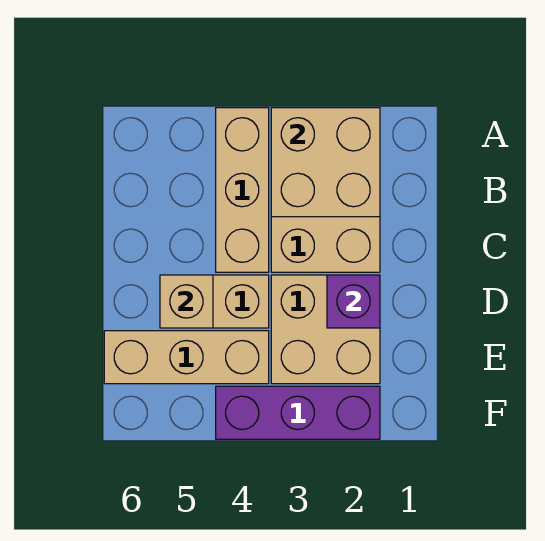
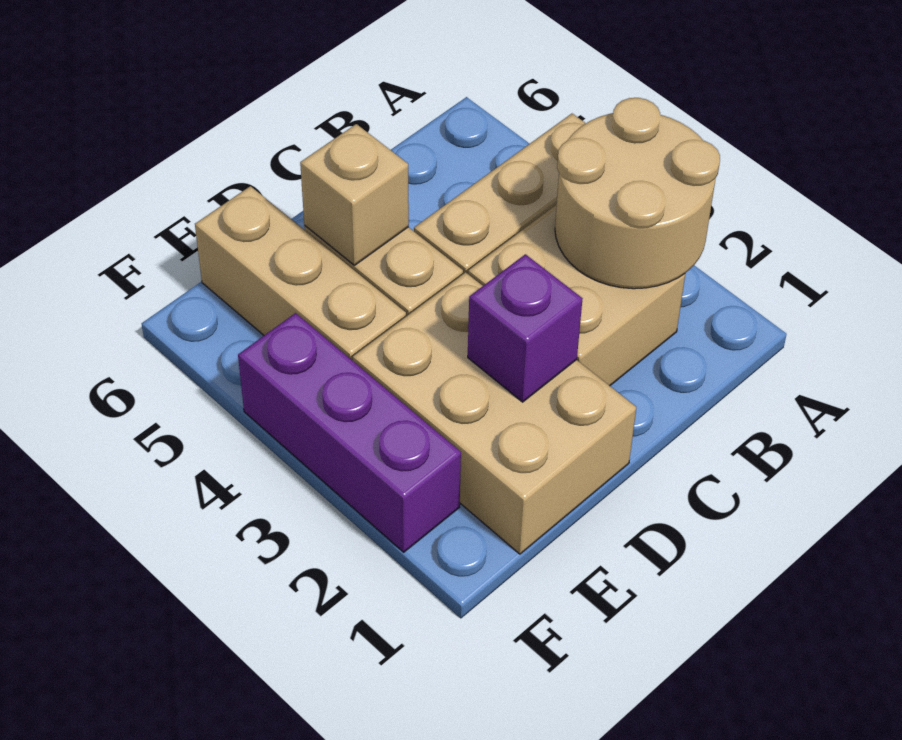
tan 2x2 brick [271,108,380,217] -> tan 2x2 round brick [555,98,720,289]
tan 2x2 brick [271,275,380,384] -> tan 2x3 brick [353,272,636,554]

